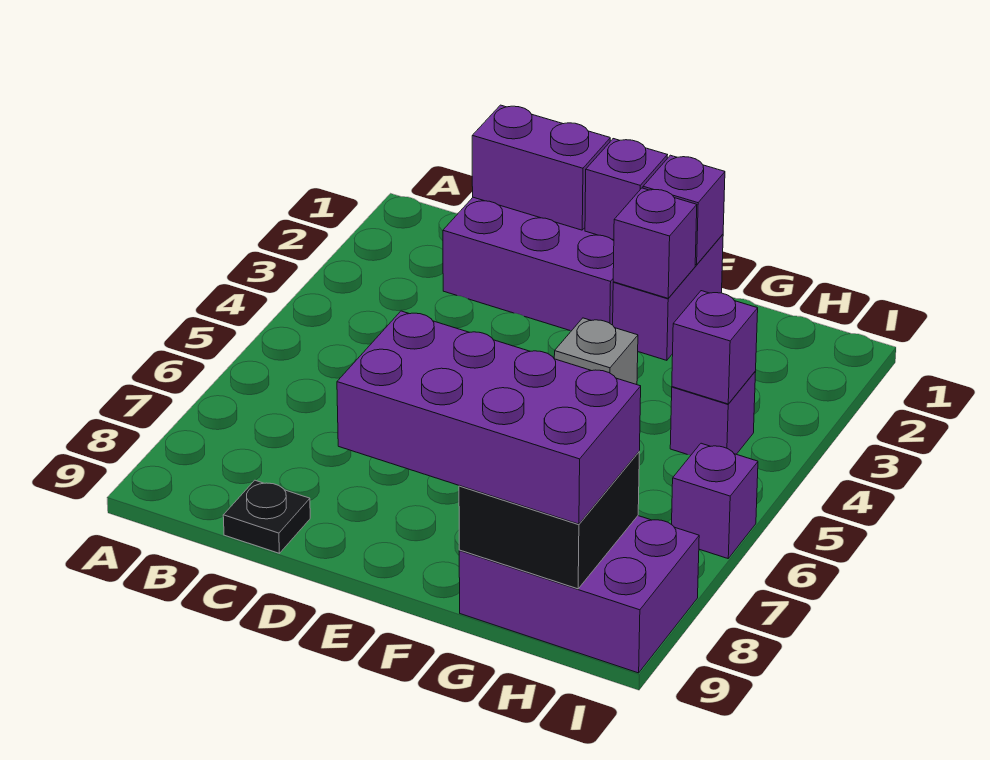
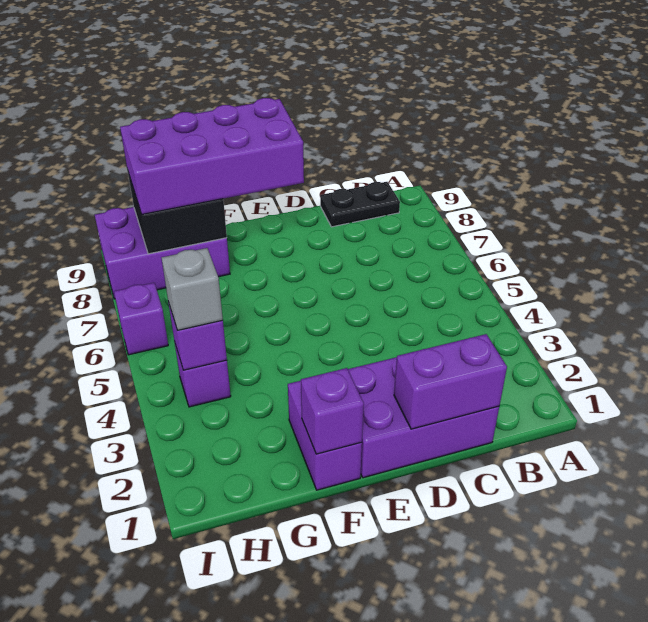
black 1x1 plate [223,480,310,553] -> black 1x2 plate [320,182,400,227]
purple 1x1 brick [585,139,667,240] -> none
purple 1x1 brick [613,188,697,298] -> none
grey 1x1 brick [554,318,638,385] -> grey 1x1 brick moved to [162,248,223,331]

